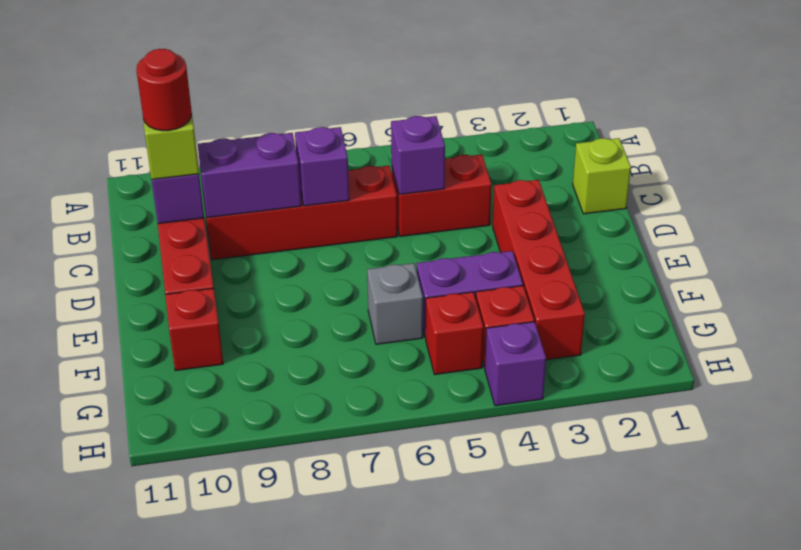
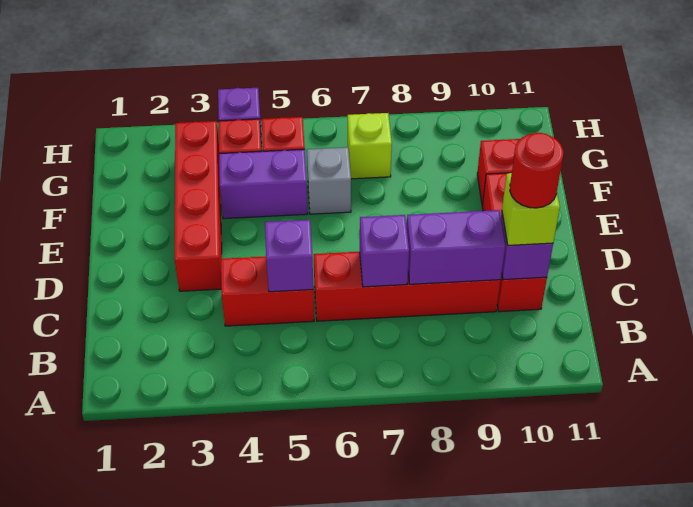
lime 1x1 brick [573,138,631,214] -> lime 1x1 brick moved to [348,113,392,179]

